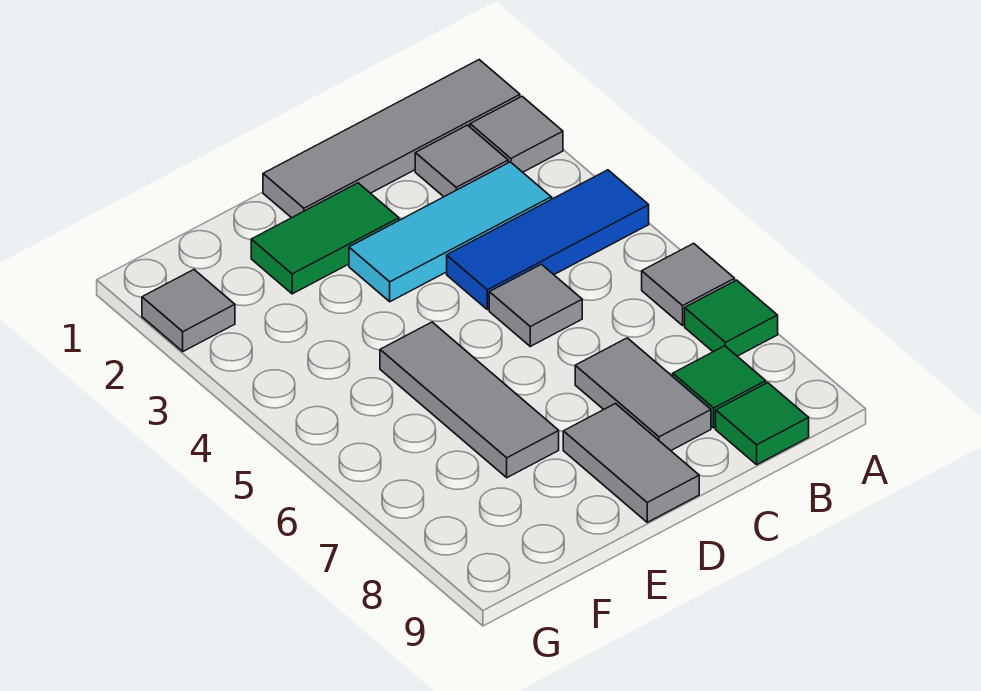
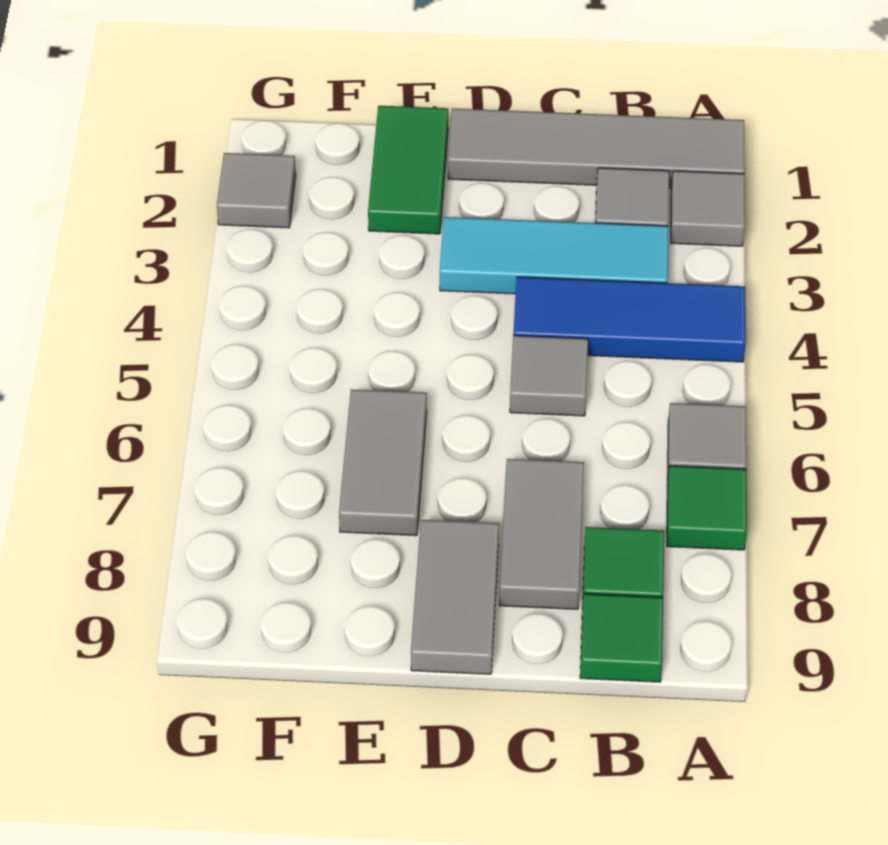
green 1x2 tile [251,183,399,294] -> green 1x2 tile turned to [368,106,448,234]
grey 1x3 tile [380,322,559,478] -> grey 1x2 tile [339,389,427,536]

